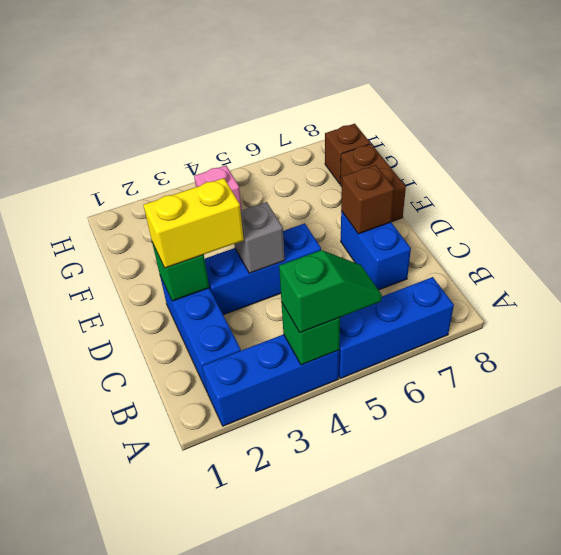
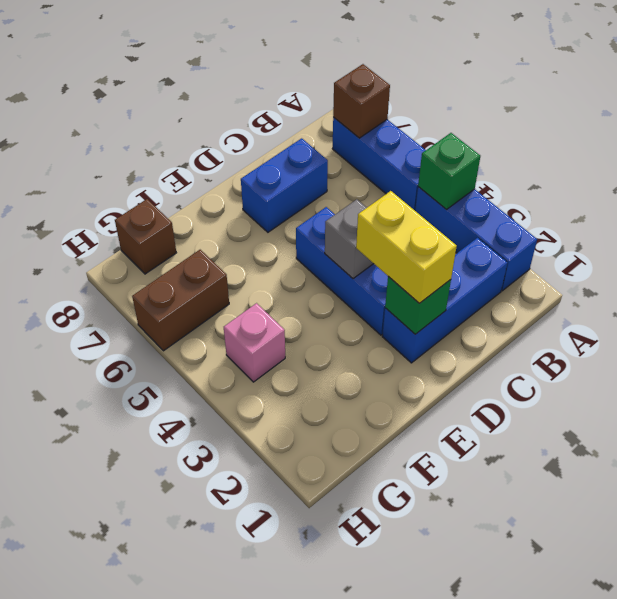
green 1x2 slope [279,250,382,333] -> none
brown 1x1 brick [341,165,394,234] -> brown 1x1 brick moved to [333,64,390,138]
brown 1x2 brick [340,144,406,222] -> brown 1x2 brick moved to [132,250,229,351]

